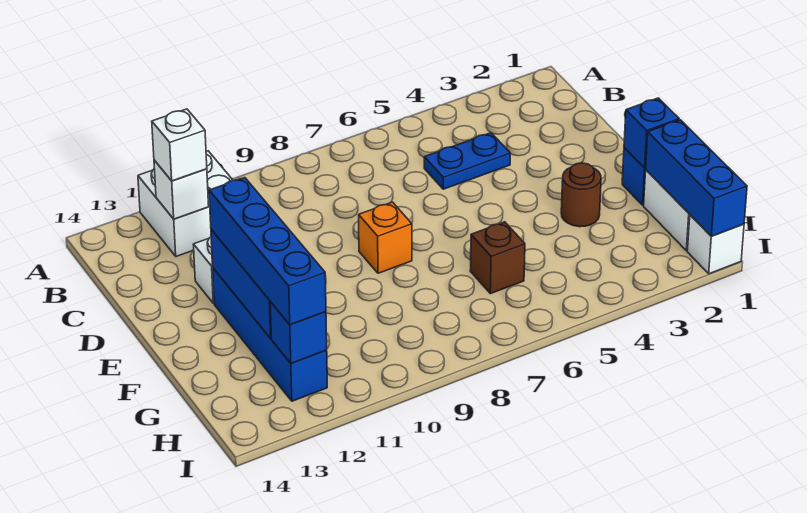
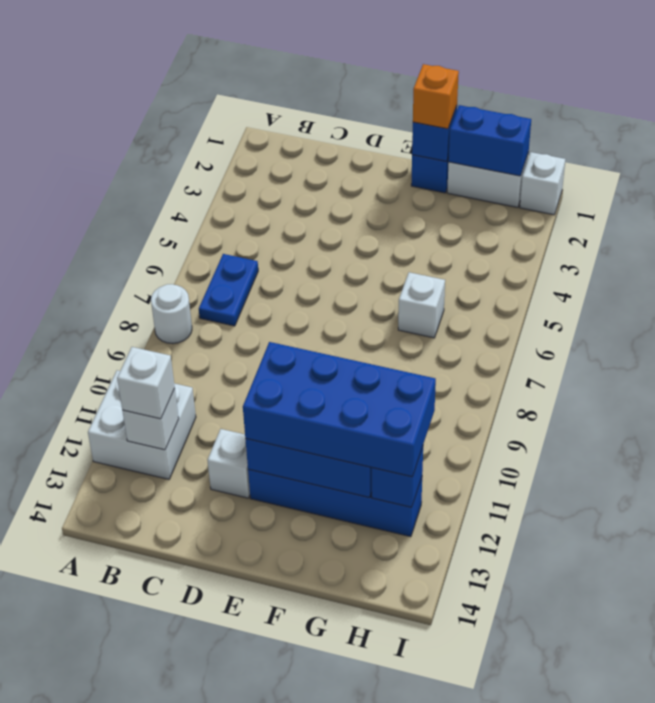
none -> white 1x1 round brick [151,284,192,344]
blue 1x2 plate [424,133,510,189] -> blue 1x2 plate moved to [199,254,258,326]
orange 1x1 brick [359,202,412,273] -> orange 1x1 brick moved to [413,64,459,129]
blue 1x4 brick [209,178,326,325] -> blue 2x4 brick [243,342,436,477]
brown 1x1 round brick [561,163,601,227] -> none
blue 1x3 brick [646,120,747,236] -> blue 1x2 brick [449,105,531,176]
brown 1x1 brick [470,222,525,294] -> white 1x1 brick [398,272,445,338]

